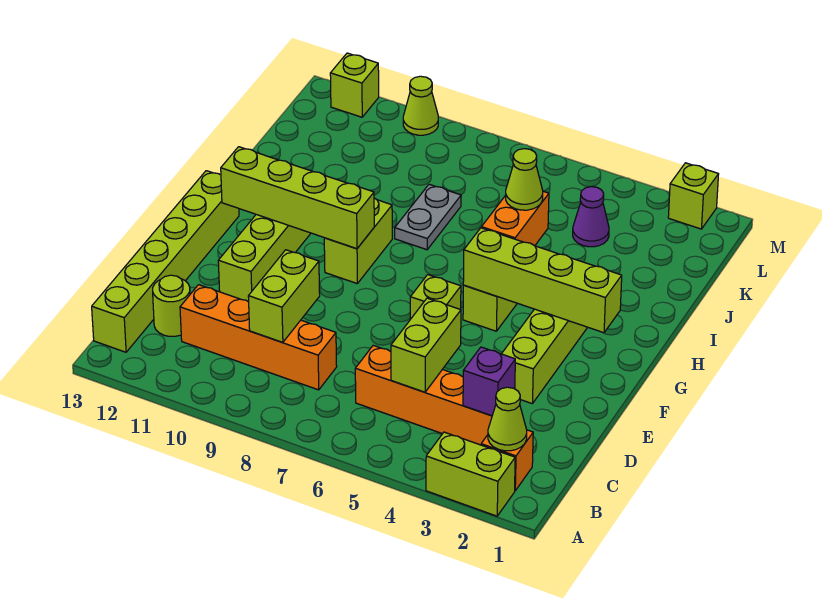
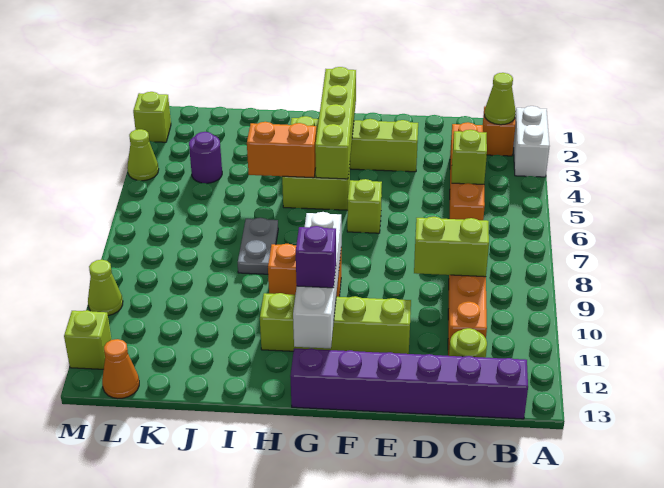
lime 1x2 brick [426,432,515,516] -> white 1x2 brick [513,106,549,177]
lime 1x6 brick [92,171,239,352] -> purple 1x6 brick [290,348,528,419]
purple 1x1 brick [463,347,515,416] -> purple 1x1 brick moved to [296,226,336,288]
lime 1x2 brick [391,298,461,392] -> lime 1x1 brick [452,130,487,184]
lime 1x2 brick [324,198,392,283] -> orange 1x2 brick [268,244,341,297]
lime 1x4 brick [221,147,374,249] -> white 1x4 brick [293,212,341,348]
lime 1x1 cone [506,149,543,210] -> lime 1x1 cone moved to [127,129,159,181]
grey 1x2 plate [395,184,461,250] -> grey 1x2 plate turned to [238,218,278,274]
purple 1x1 cone [573,187,609,247] -> purple 1x1 round brick [189,132,222,183]
none -> orange 1x1 cone [102,339,139,398]

